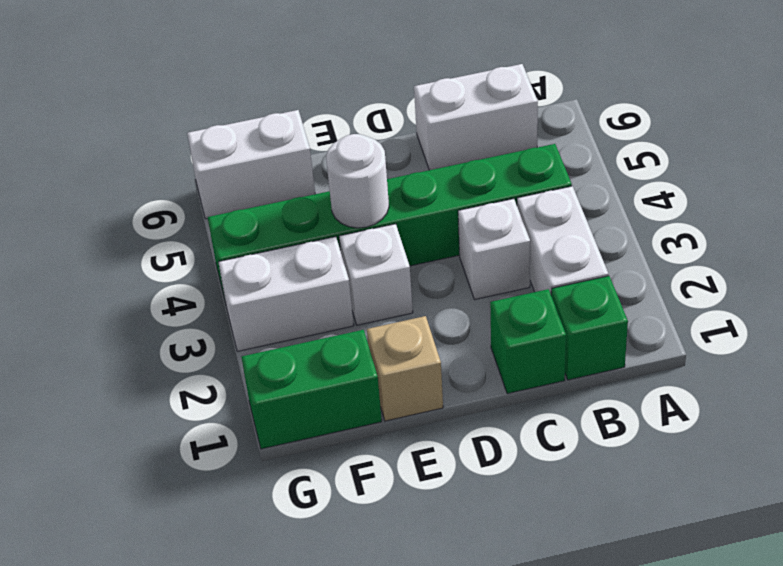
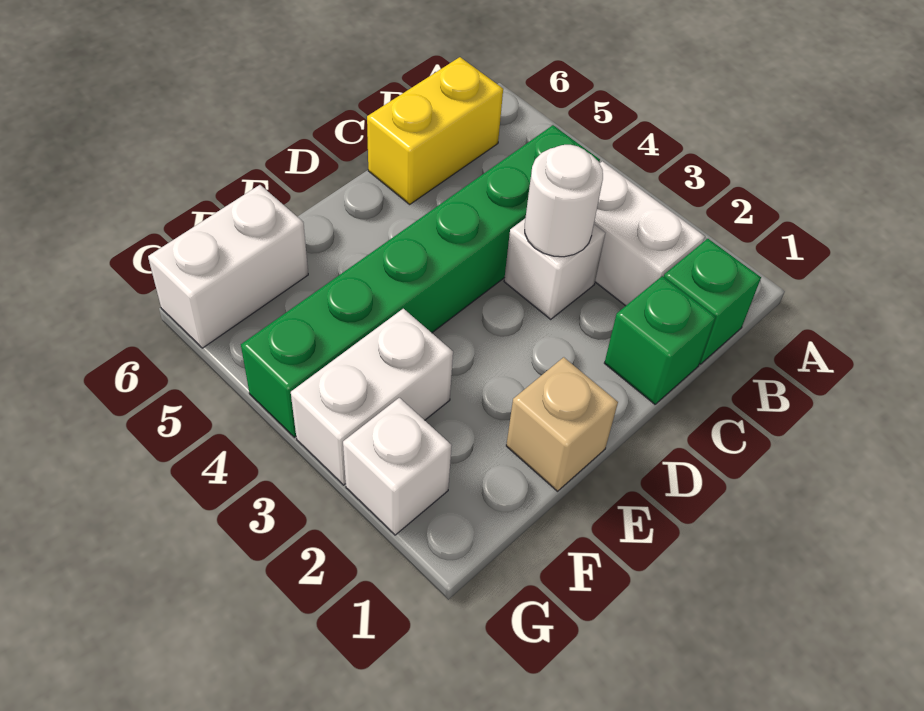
white 1x2 brick [414,64,538,170] -> yellow 1x2 brick [367,57,503,204]
white 1x1 brick [339,224,413,325] -> white 1x1 brick moved to [343,398,452,535]
white 1x1 round brick [326,134,389,228] -> white 1x1 round brick moved to [525,145,603,257]
green 1x2 brick [241,330,382,449] -> none

